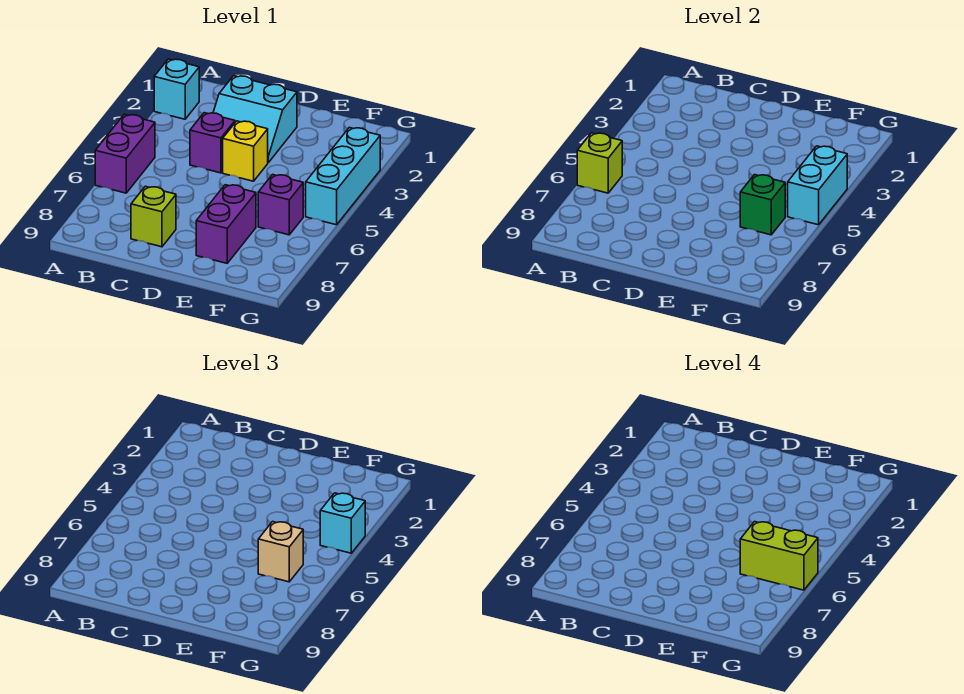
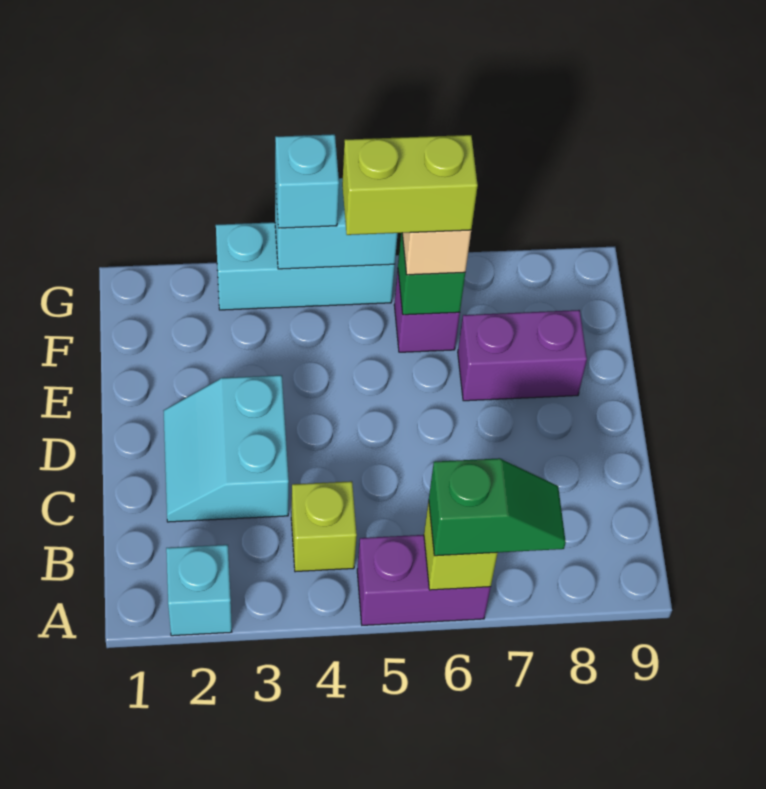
none -> green 1x2 slope [429,458,566,556]
cyan 2x2 slope [213,76,297,163] -> cyan 2x2 slope turned to [163,375,289,522]
purple 1x1 brick [190,113,235,173] -> none
lime 1x1 brick [131,186,176,247] -> lime 1x1 brick moved to [291,481,357,572]
yellow 1x1 brick [223,121,268,181] -> none
lime 1x2 brick [740,522,818,590] -> lime 1x2 brick turned to [342,135,478,235]

